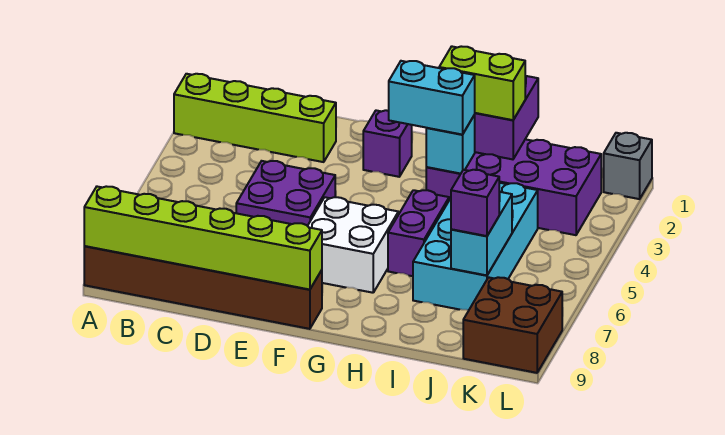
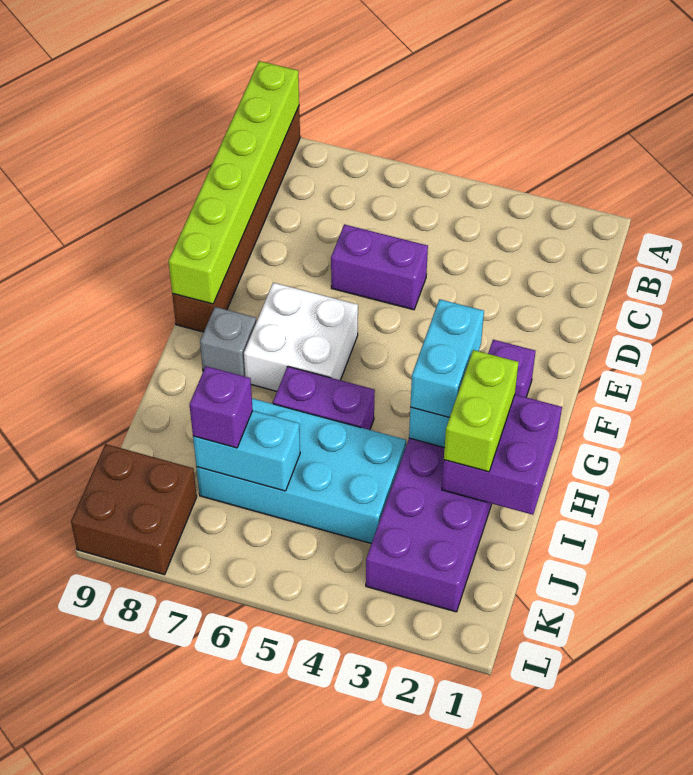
lime 1x4 brick [174,74,336,162] -> none
purple 2x2 brick [236,161,335,226] -> purple 1x2 brick [331,224,428,310]
grey 1x1 brick [604,133,652,199] -> grey 1x1 brick moved to [200,307,256,376]

